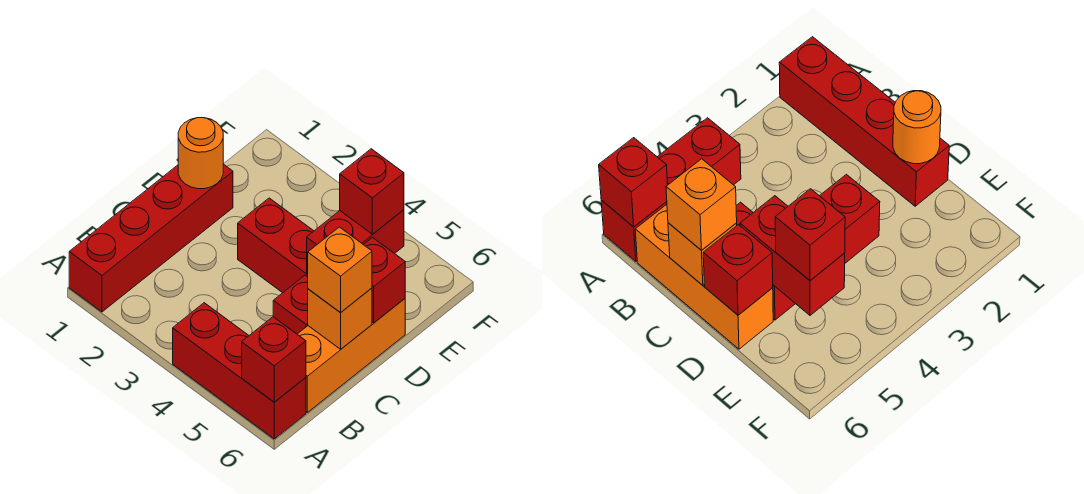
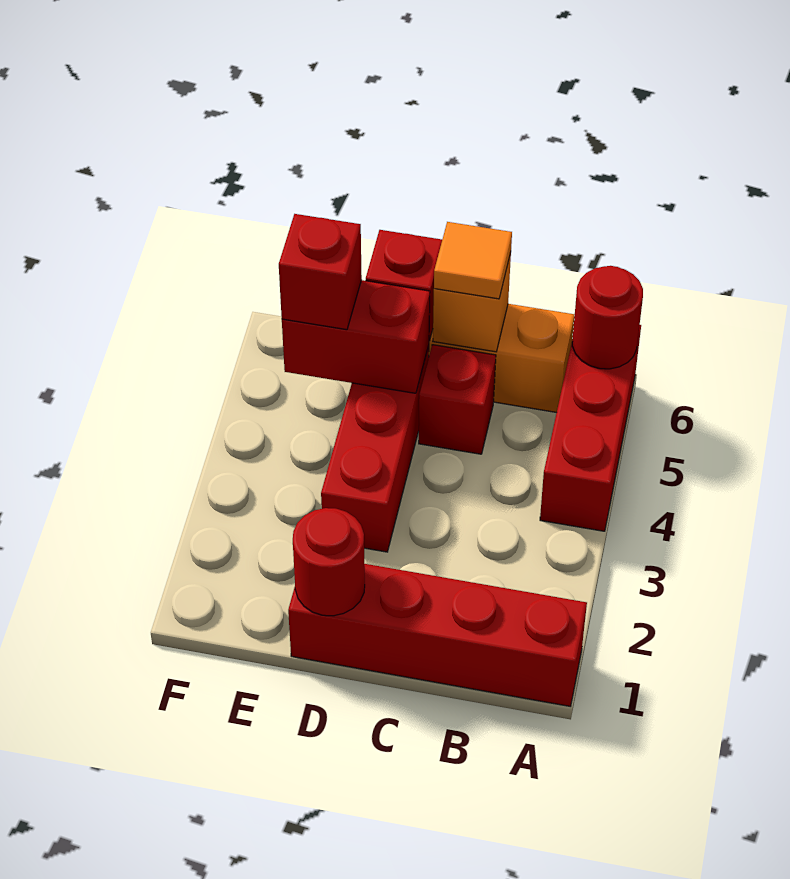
red 1x1 brick [242,317,306,402] -> red 1x1 round brick [572,266,643,369]
orange 1x1 brick [307,227,372,313] -> orange 1x1 tile [434,222,512,299]
orange 1x1 round brick [178,117,223,189] -> red 1x1 round brick [293,508,365,616]

